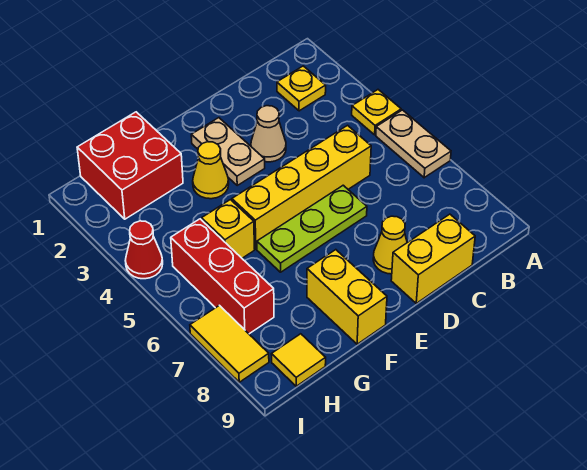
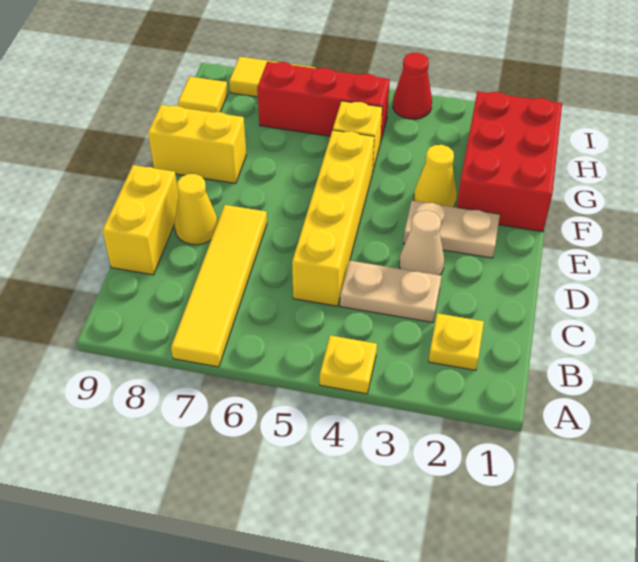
tan 1x2 plate [376,110,451,178] -> tan 1x2 plate moved to [340,261,441,322]
none -> yellow 1x4 tile [171,205,267,367]
lime 1x3 plate [257,185,367,272] -> none
red 2x2 brick [77,112,183,219] -> red 2x3 brick [457,91,562,232]

